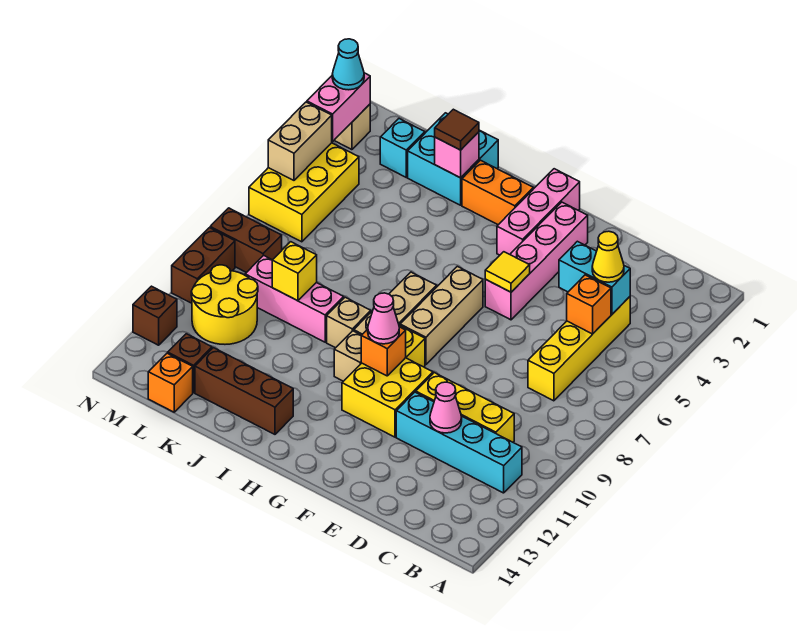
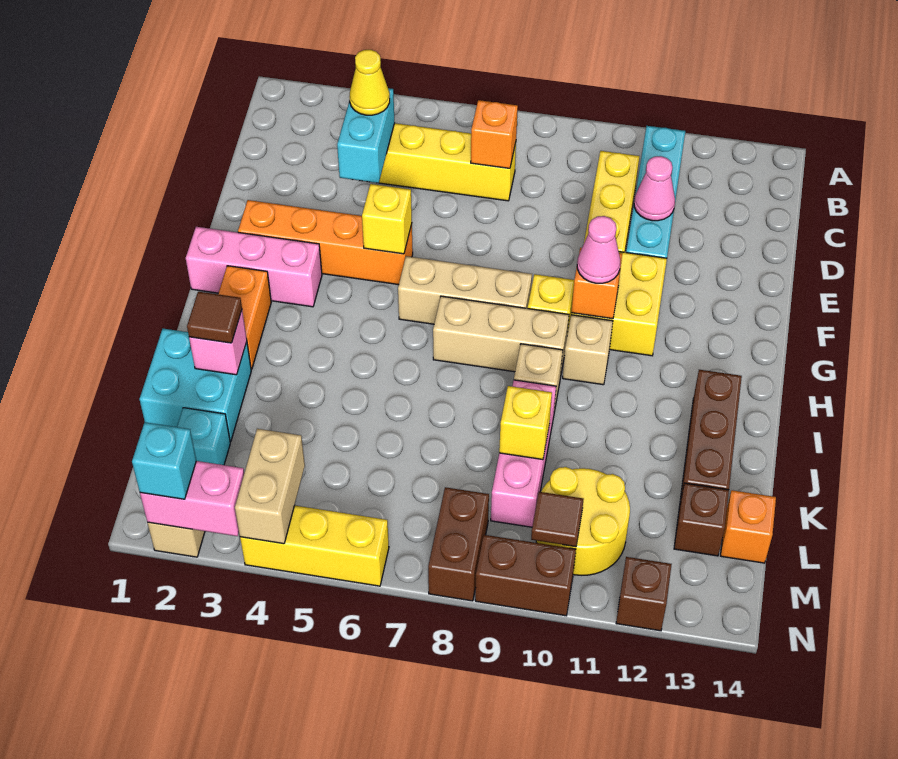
orange 1x1 brick [567,275,611,334] -> orange 1x1 brick moved to [471,100,518,168]
pink 1x4 brick [485,202,588,320] -> orange 1x4 brick [238,200,413,285]
yellow 1x1 tile [485,252,530,292] -> yellow 1x1 brick [362,184,412,254]
yellow 2x3 brick [249,143,359,242] -> yellow 1x3 brick [240,505,389,586]
none -> brown 1x1 tile [531,492,583,547]
cyan 1x1 cone [332,39,364,90] -> cyan 1x1 brick [132,422,196,499]
tan 1x2 brick [268,102,332,180] -> tan 1x2 brick turned to [235,429,305,544]

